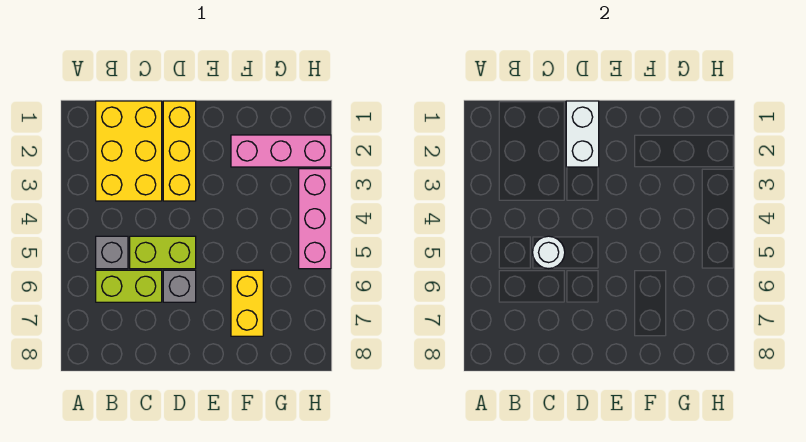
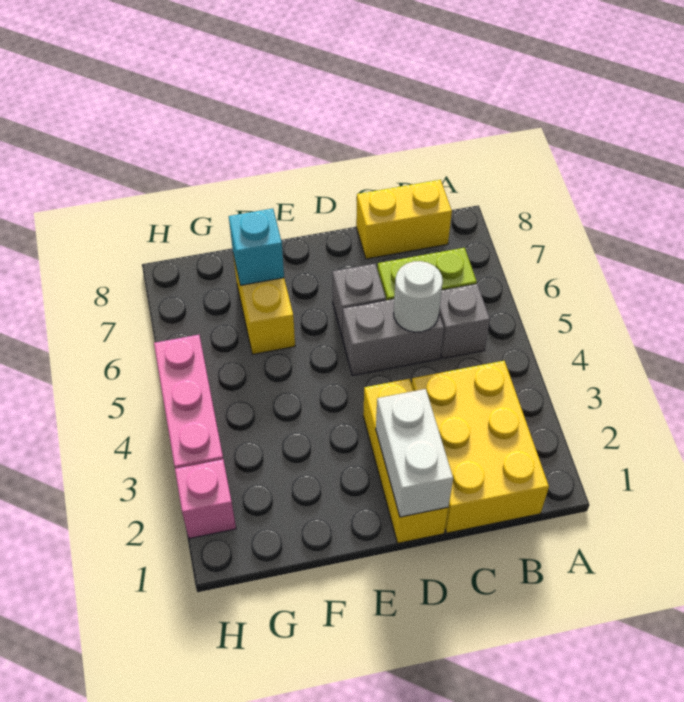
none -> yellow 1x2 brick [356,180,452,259]
lime 1x2 brick [130,236,196,269] -> grey 1x2 brick [343,299,444,376]
pink 1x3 brick [231,135,331,167] -> pink 1x1 brick [175,459,236,538]
none -> cyan 1x1 brick [229,209,284,286]

